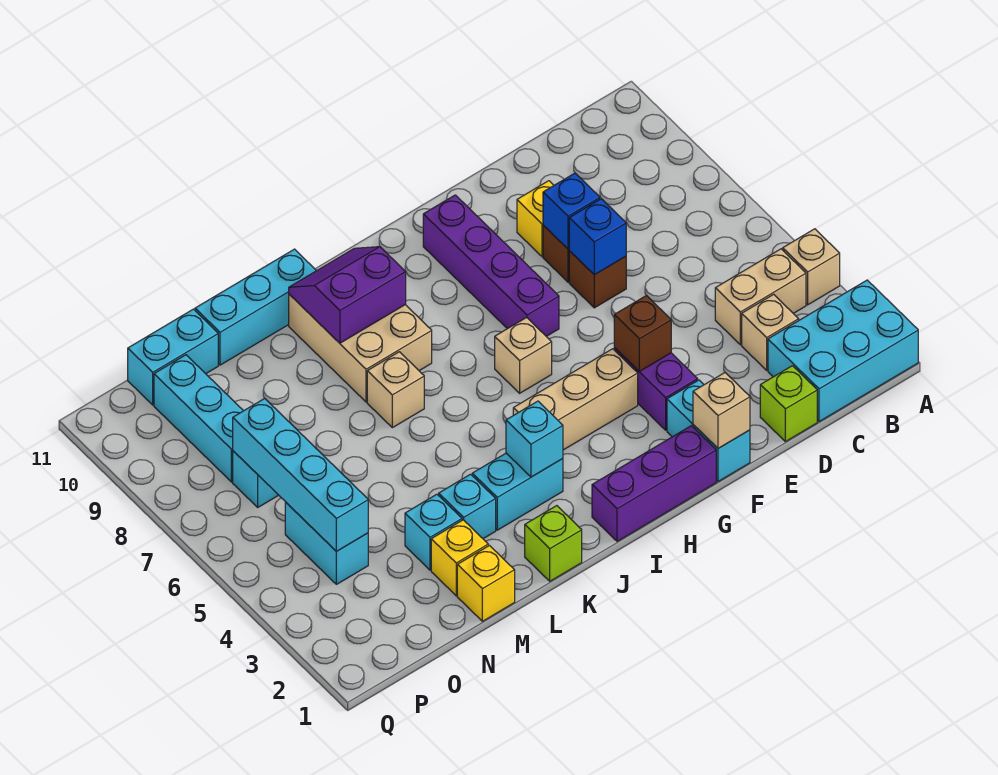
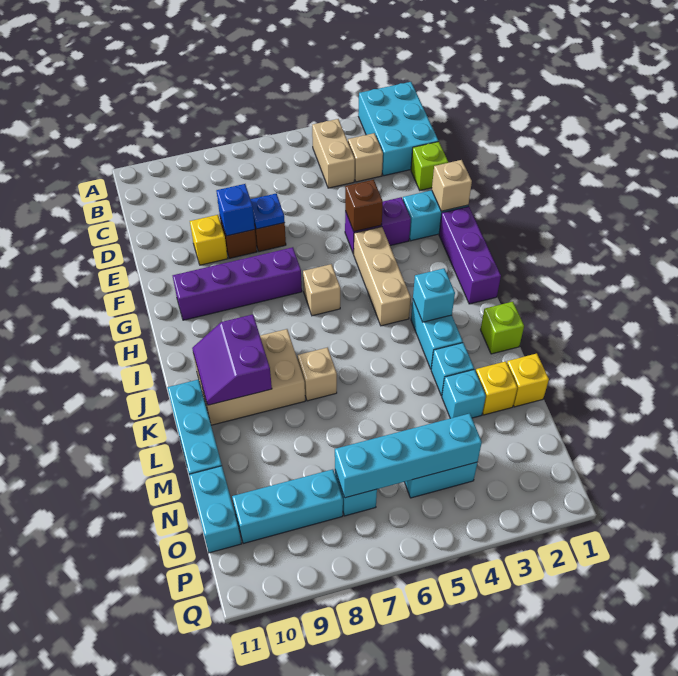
tan 1x1 brick [783,229,840,305] -> none
blue 1x1 brick [569,199,626,275] -> blue 1x1 plate [251,194,285,229]

